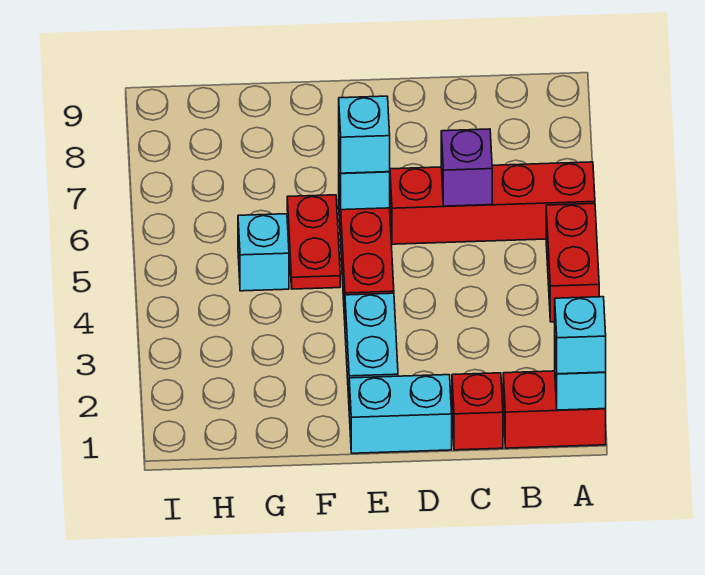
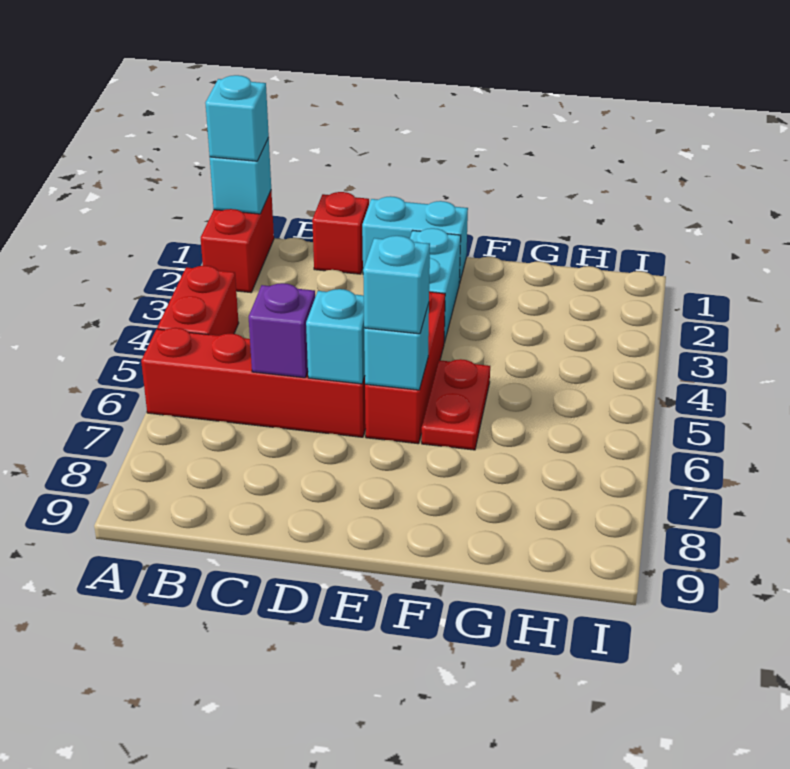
red 1x2 brick [503,371,606,448] -> red 1x2 brick turned to [201,191,274,292]
cyan 1x1 brick [238,214,289,291] -> cyan 1x1 brick moved to [306,289,365,384]

